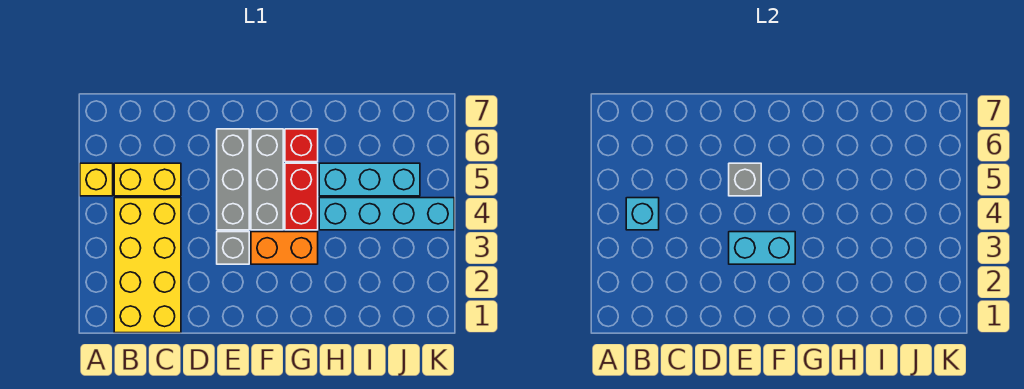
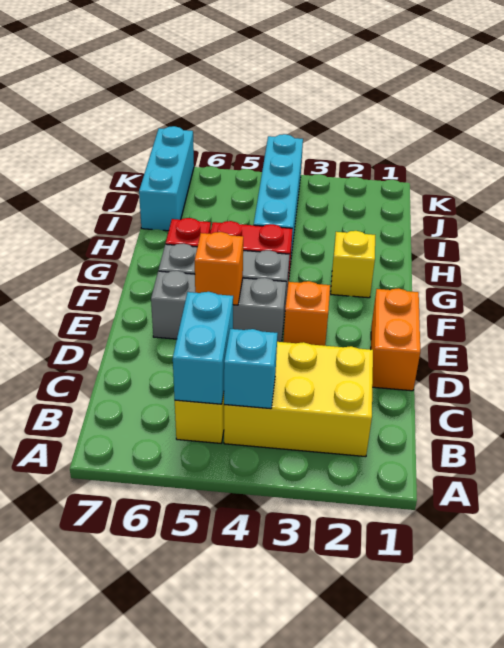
yellow 1x1 brick [80,163,113,196] -> yellow 1x1 brick moved to [331,231,375,298]
yellow 2x4 brick [114,198,181,333] -> yellow 2x3 brick [224,342,373,457]
grey 1x1 brick [217,232,249,264] -> orange 1x1 brick [283,281,330,346]
cyan 1x2 brick [729,232,795,264] -> cyan 1x2 brick moved to [173,292,233,404]
grey 1x1 brick [729,163,761,196] -> orange 1x1 brick [195,232,243,305]
orange 1x2 brick [251,232,318,264] -> orange 1x2 brick moved to [371,288,420,391]
cyan 1x3 brick [319,163,420,196] -> cyan 1x3 brick moved to [139,126,194,231]

